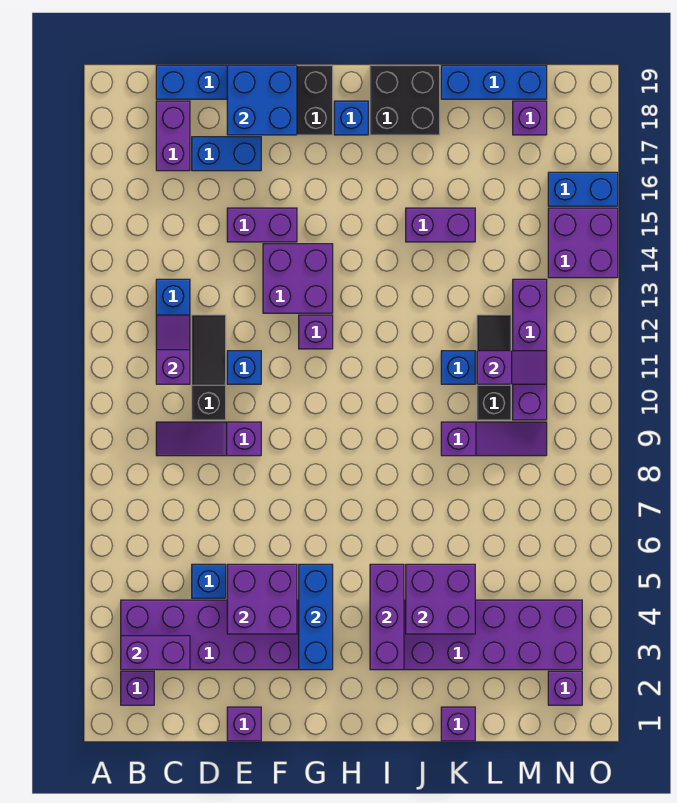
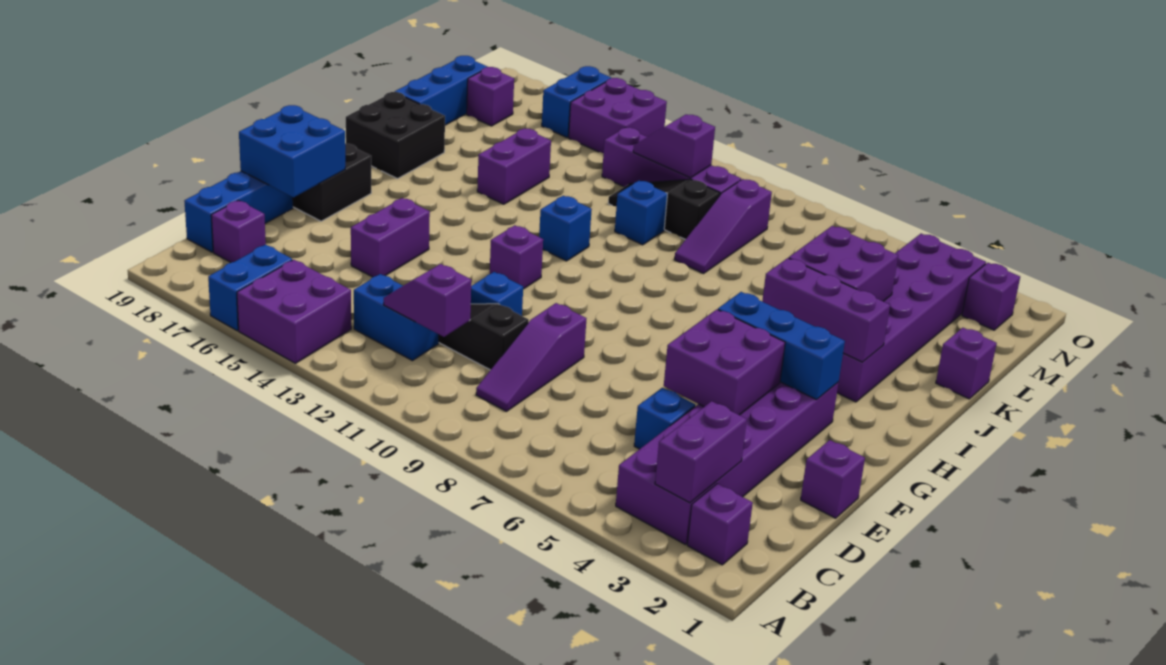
purple 1x2 brick [156,101,190,171] -> purple 1x1 brick [211,200,266,263]
blue 1x2 brick [192,137,261,171] -> blue 1x2 brick moved to [208,245,292,331]
purple 2x2 brick [263,244,333,313] -> purple 2x2 brick moved to [237,260,351,363]
blue 1x1 brick [334,101,368,135] -> blue 1x1 brick moved to [539,196,592,261]
purple 1x3 slope [441,422,547,456] -> purple 1x3 slope turned to [674,179,772,273]
purple 1x2 slope [477,351,547,384] -> purple 1x2 slope turned to [633,114,715,178]

